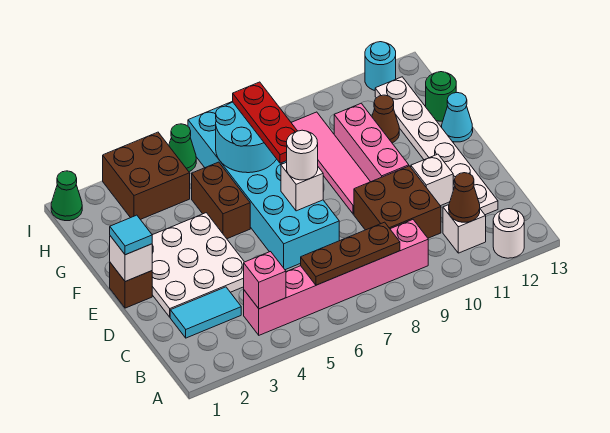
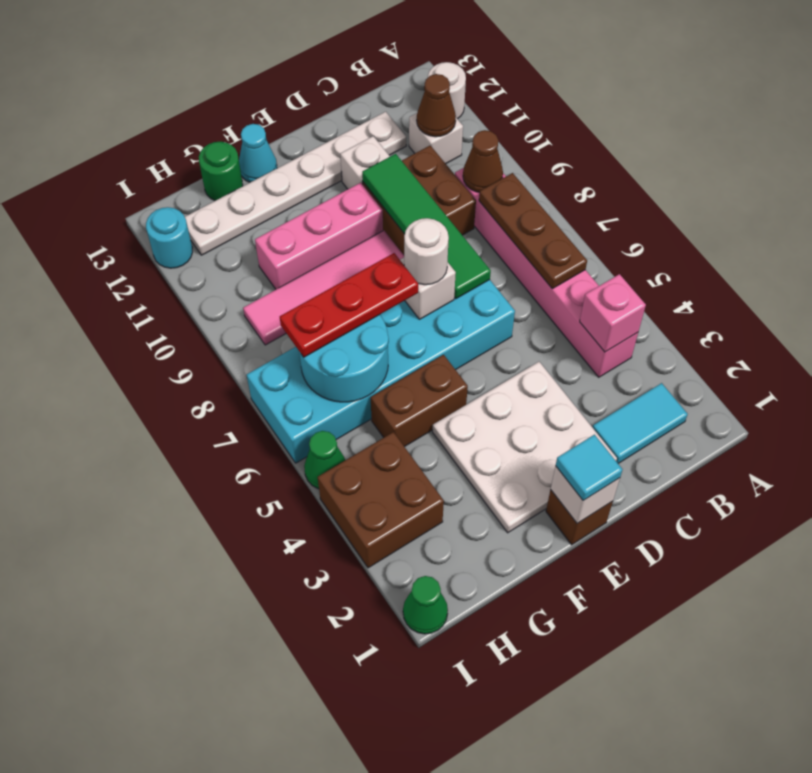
cyan 1x2 tile [170,287,241,338] -> cyan 1x2 tile turned to [593,383,688,463]
none -> green 1x4 tile [362,154,491,299]
brown 1x1 cone [372,95,399,143] -> brown 1x1 cone moved to [463,130,503,192]

